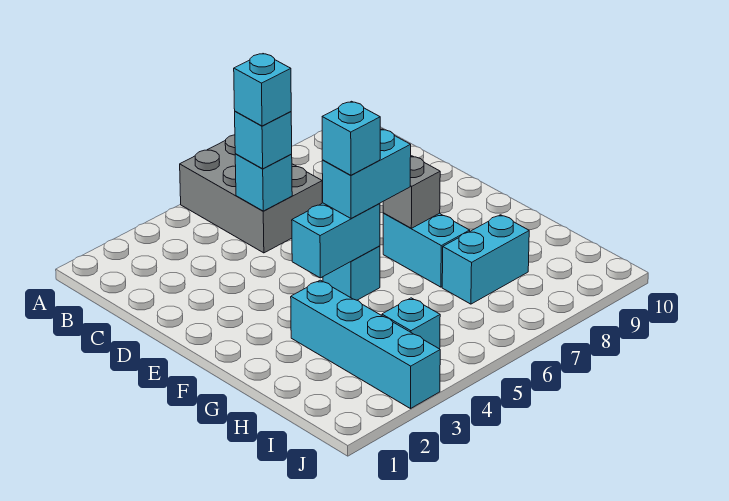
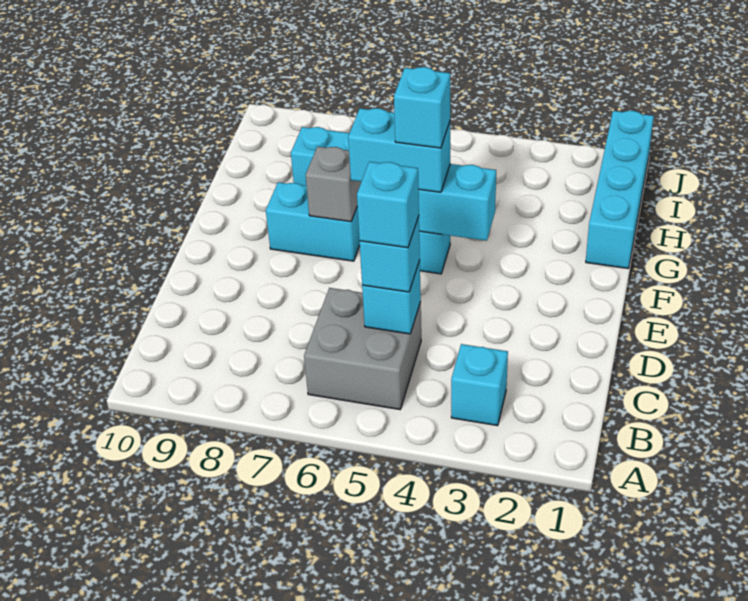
grey 2x3 brick [180,135,322,253] -> grey 2x2 brick [304,288,421,410]
cyan 1x2 brick [383,213,470,287] -> cyan 1x2 brick turned to [266,182,360,261]
cyan 1x4 brick [291,280,440,409] -> cyan 1x4 brick moved to [586,111,654,268]
cyan 1x1 brick [382,298,440,349] -> cyan 1x1 brick moved to [451,344,508,426]

